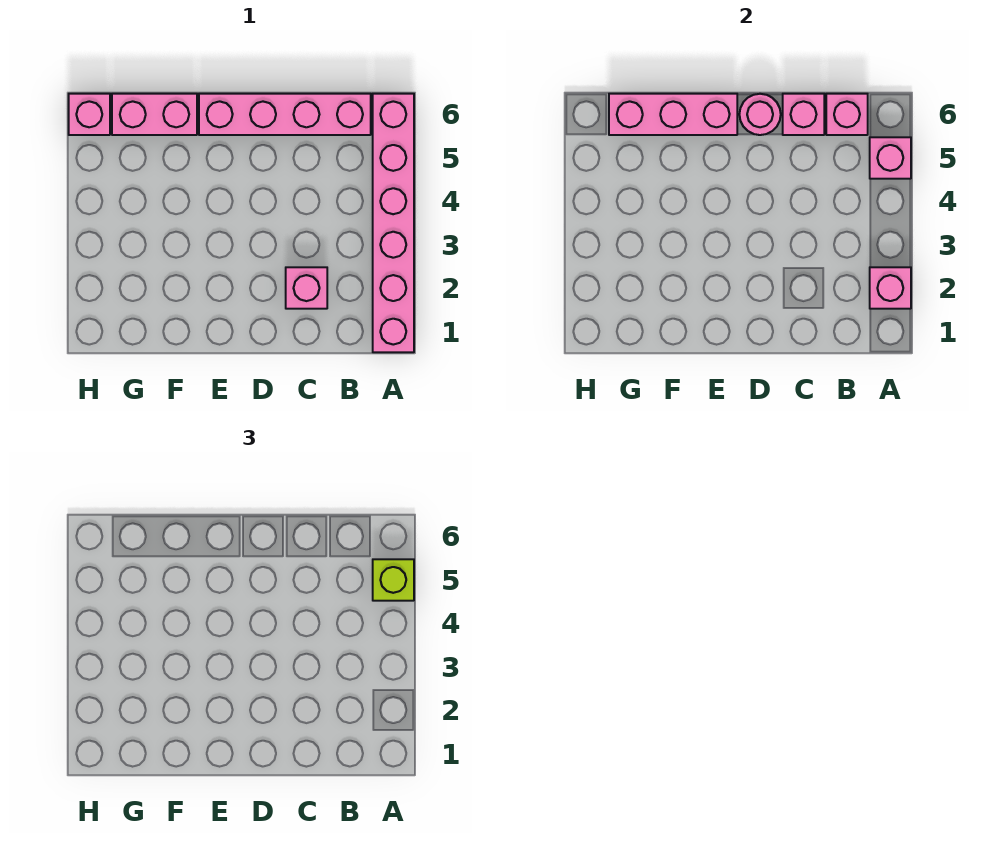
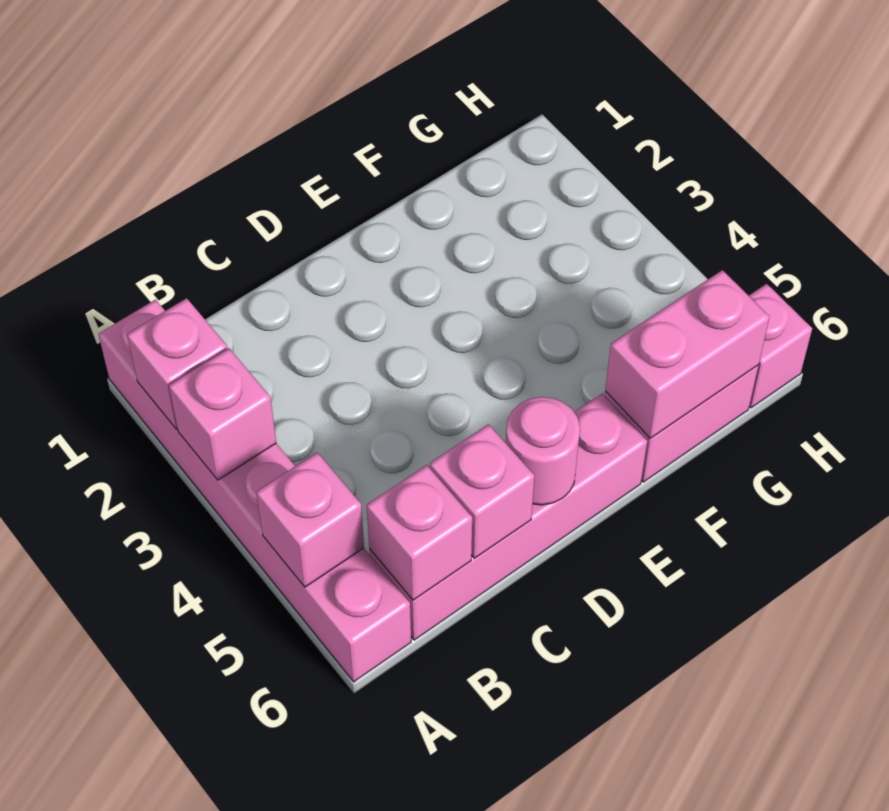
lime 1x1 brick [373,559,414,601] -> none
pink 1x1 brick [286,267,327,309] -> pink 1x1 brick moved to [169,348,276,480]
pink 1x3 brick [609,94,737,135] -> pink 1x2 brick [605,270,770,438]

